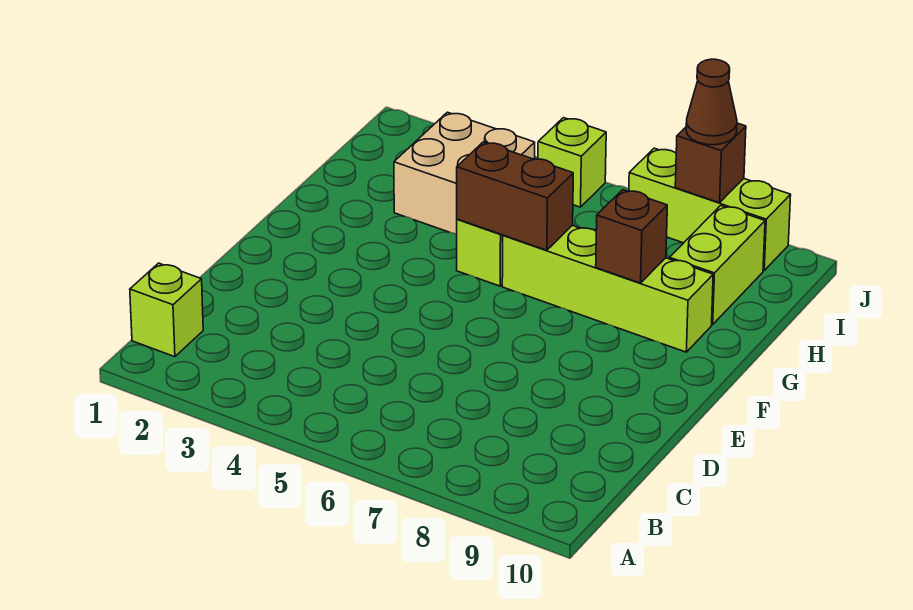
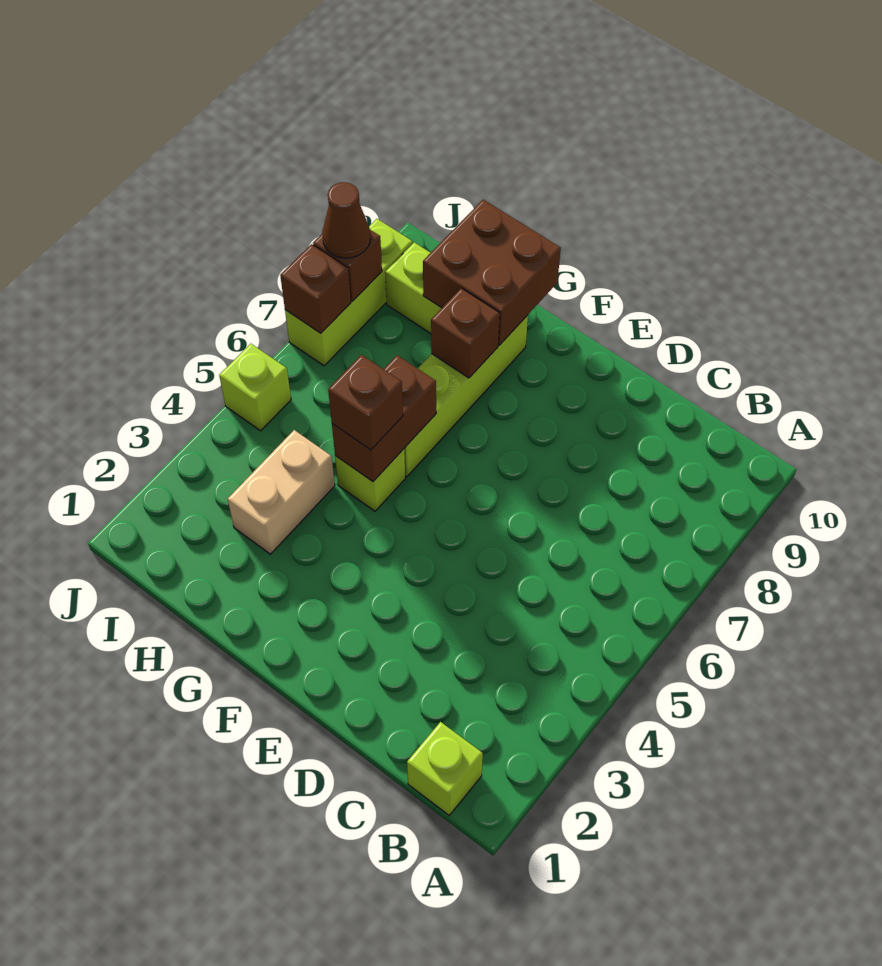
none -> brown 1x1 brick [328,355,403,450]
none -> brown 2x2 brick [423,200,561,345]
tan 2x2 brick [394,112,535,235] -> tan 1x2 brick [228,430,335,554]
none -> brown 1x1 brick [280,244,351,333]

